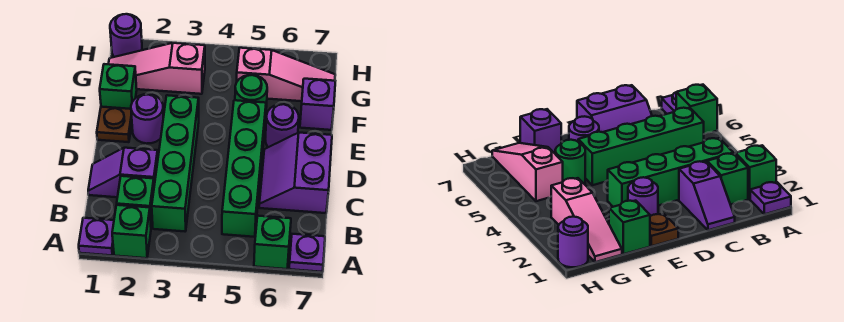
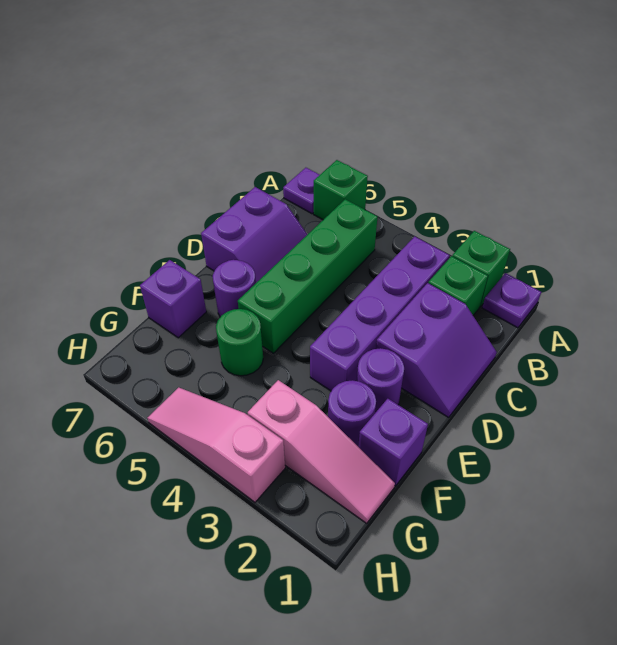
green 1x4 brick [152,95,199,231] -> purple 1x4 brick [310,236,450,391]
purple 1x2 slope [88,148,158,197] -> purple 2x2 slope [376,283,497,417]
brown 1x1 plate [97,107,132,142] -> none
green 1x1 brick [100,64,137,109] -> purple 1x1 brick [358,399,428,486]
pink 1x3 slope [237,48,335,101] -> pink 1x3 slope moved to [147,387,285,502]
purple 1x1 round brick [110,14,142,57] -> purple 1x1 round brick moved to [328,380,376,446]

